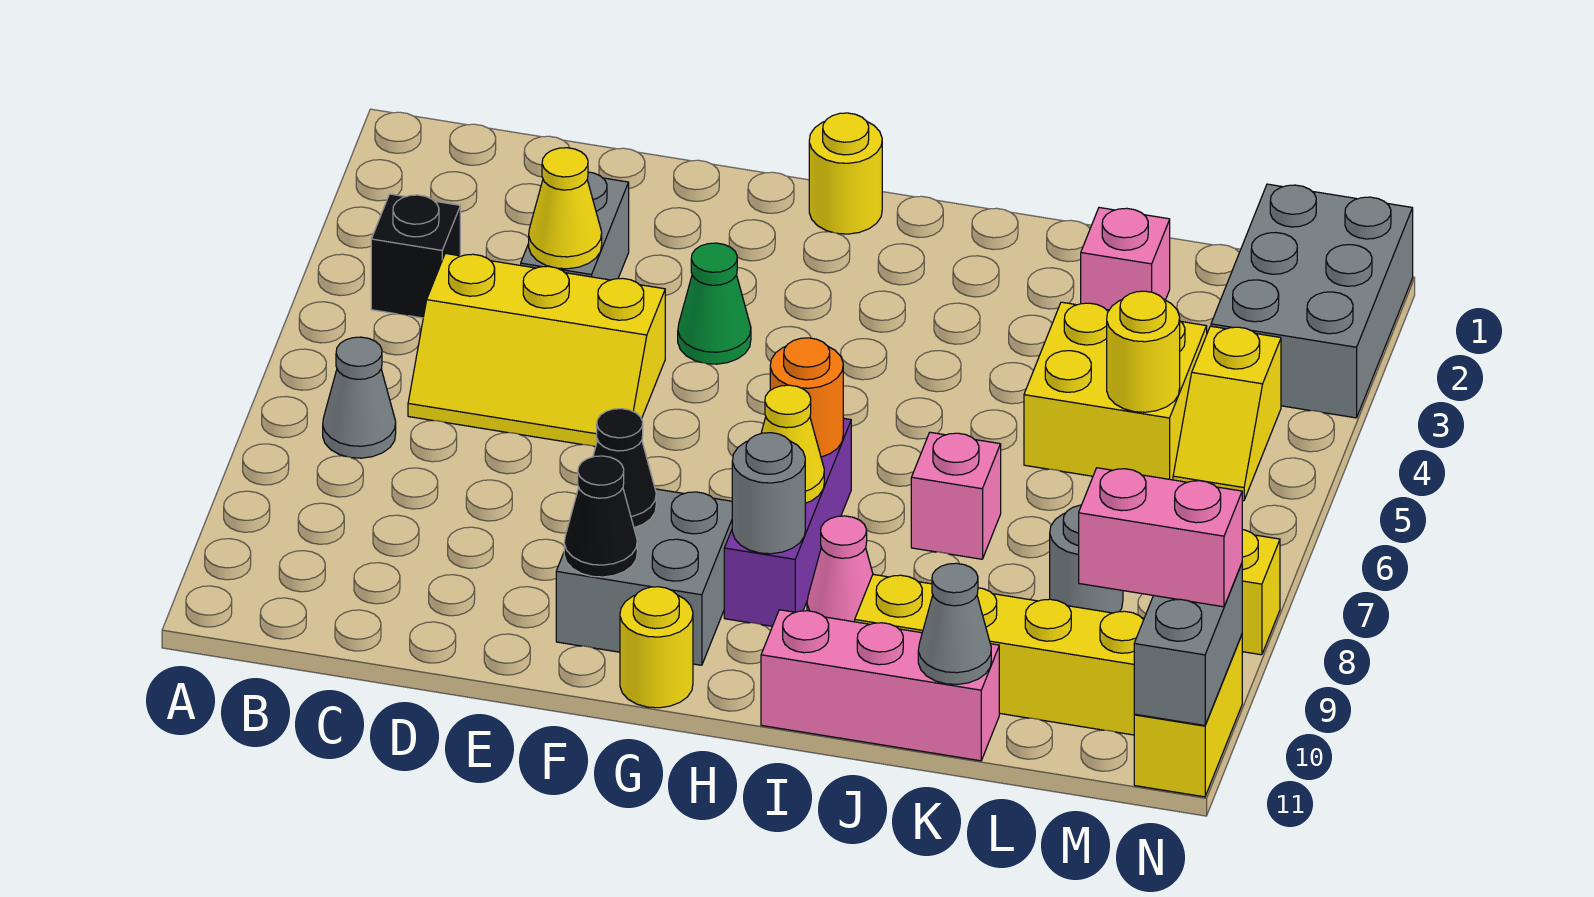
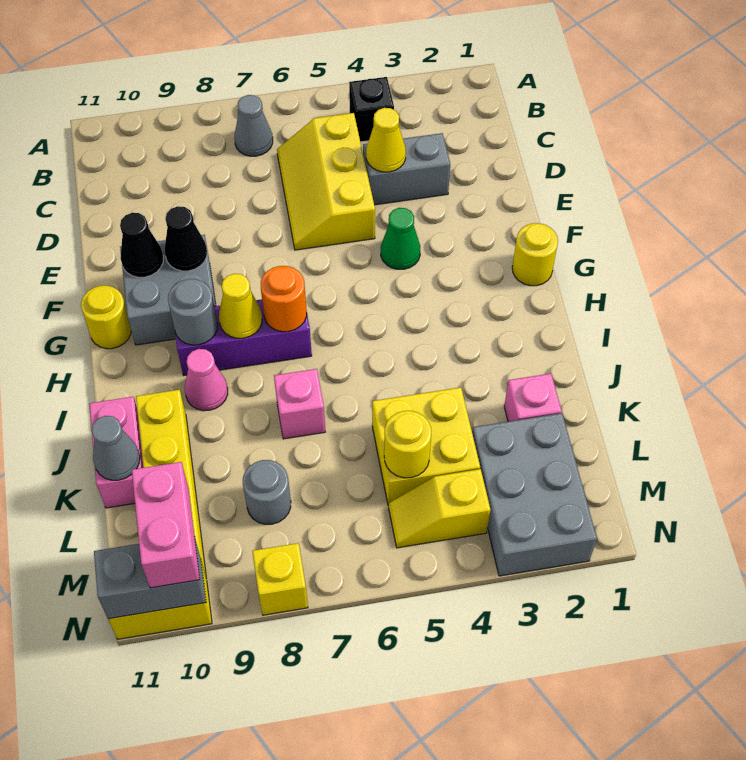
pink 1x3 brick [761,610,999,761] -> pink 1x2 brick [89,397,143,508]
grey 2x3 brick [1211,184,1413,418] -> grey 2x3 brick turned to [472,413,597,576]

